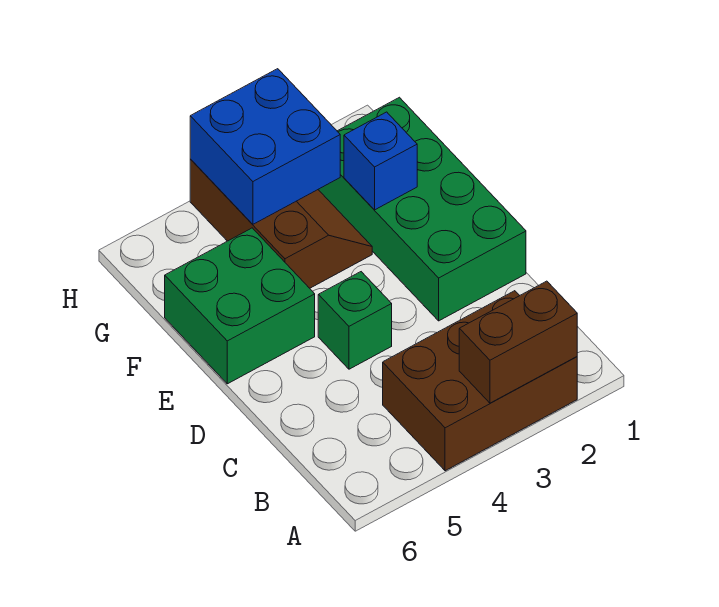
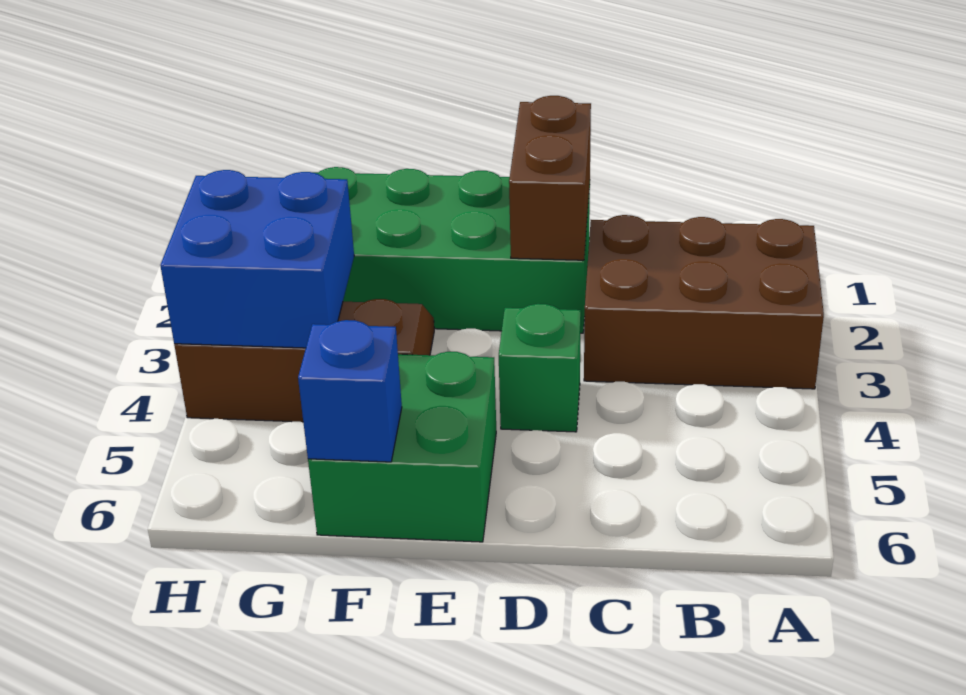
brown 2x3 brick [383,291,577,471] -> brown 2x3 brick turned to [584,215,824,389]
brown 1x2 brick [459,281,577,403] -> brown 1x2 brick moved to [509,96,591,260]
blue 1x1 brick [344,112,417,210] -> blue 1x1 brick moved to [298,320,402,462]

